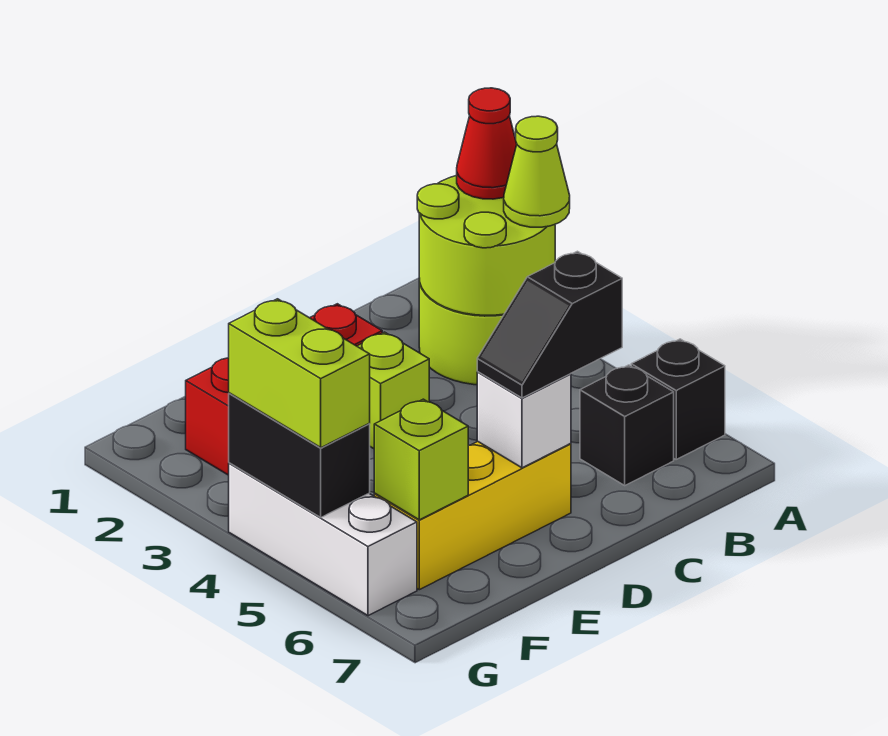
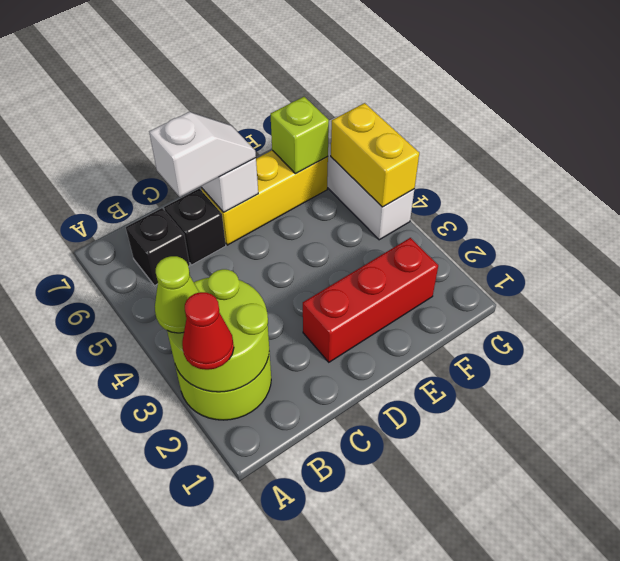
black 1x1 brick [631,339,725,459] -> black 1x1 brick moved to [164,188,226,265]
black 1x2 slope [477,251,622,398] -> white 1x2 slope [149,112,256,197]
lime 1x1 brick [357,332,429,449] -> none
black 1x2 brick [229,393,370,517] -> yellow 1x2 brick [331,103,419,207]
lime 1x2 brick [229,299,370,448] -> none

